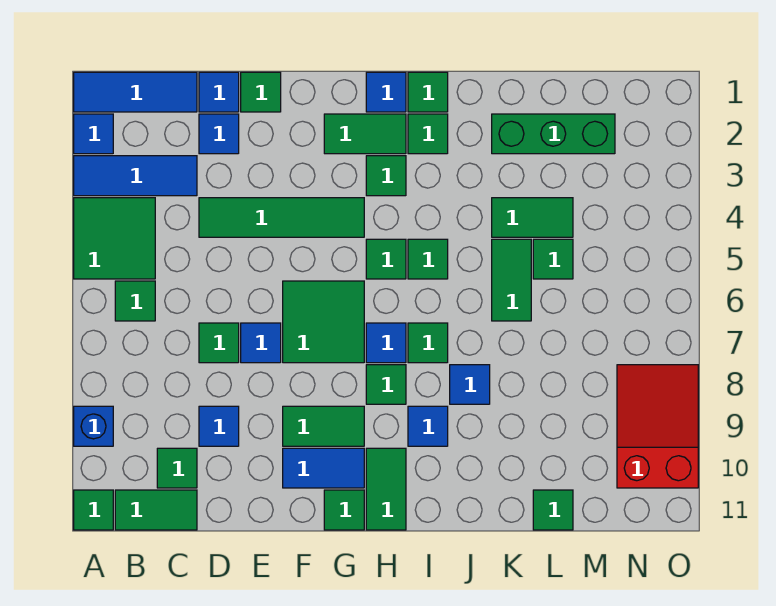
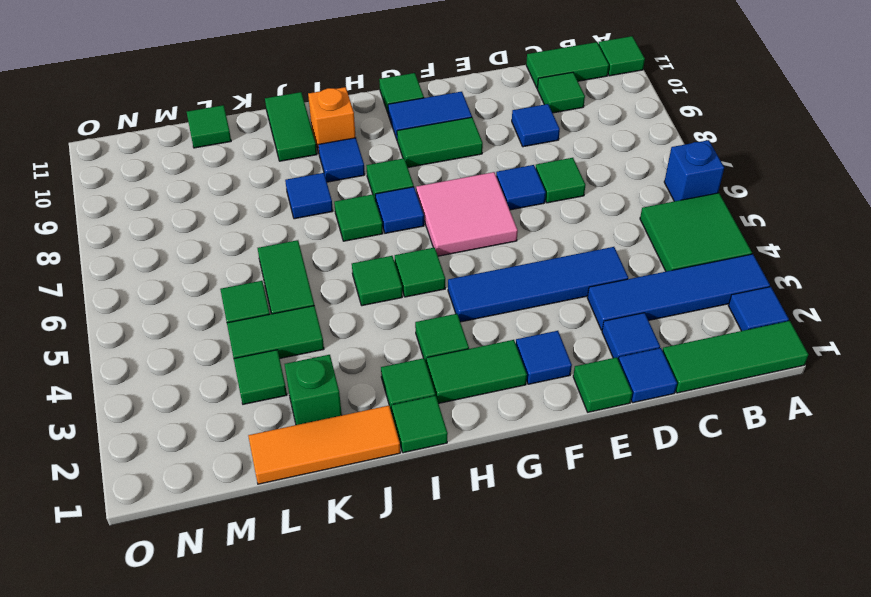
blue 1x3 tile [74,72,197,112] -> green 1x3 tile [662,321,808,393]
blue 1x3 tile [74,156,197,196] -> blue 1x4 tile [587,254,770,330]
blue 1x1 brick [74,406,113,446] -> blue 1x1 brick moved to [664,140,724,201]
green 1x1 tile [115,281,155,321] -> green 1x1 tile moved to [234,350,287,404]
green 1x4 tile [199,198,364,237] -> blue 1x4 tile [448,247,628,322]
green 2x2 tile [283,281,364,363] -> pink 2x2 tile [416,172,518,256]
blue 1x1 tile [366,72,406,112] -> blue 1x1 tile moved to [516,331,572,384]
green 1x2 tile [366,448,406,530] -> green 1x2 tile moved to [265,92,317,161]
none -> orange 1x1 brick [308,87,356,153]
none -> orange 1x3 tile [248,406,400,484]
green 1x3 brick [492,114,615,154] -> green 1x1 brick [285,355,342,425]
red 2x3 slope [617,365,698,488] -> none

